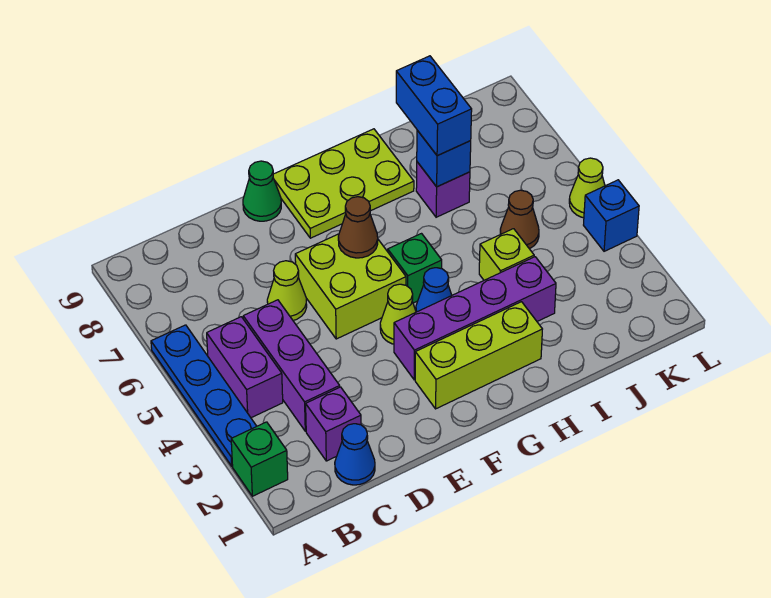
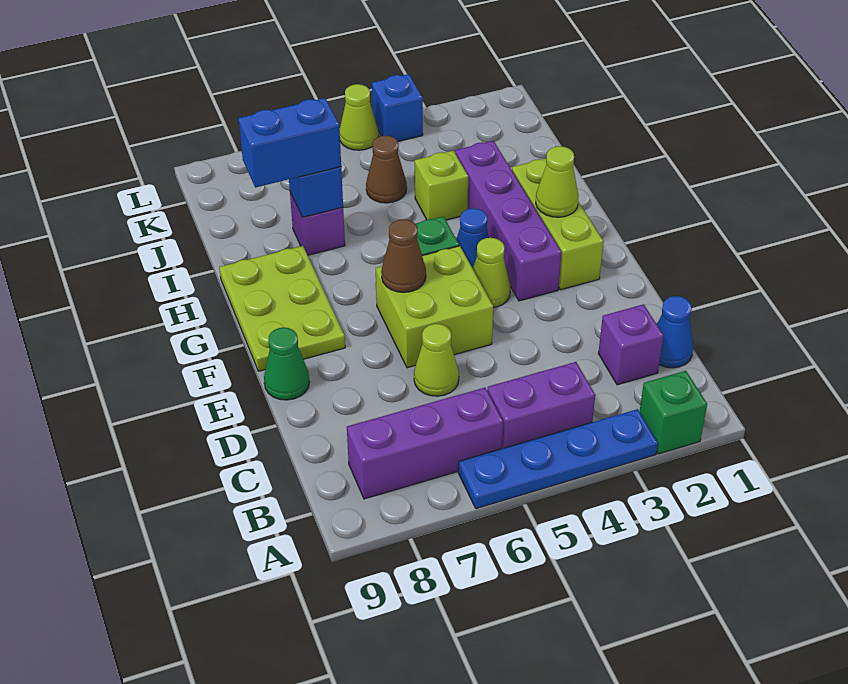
purple 1x3 brick [243,300,340,431] -> purple 1x3 brick moved to [347,388,503,499]
none -> lime 1x1 cone [536,146,579,217]

